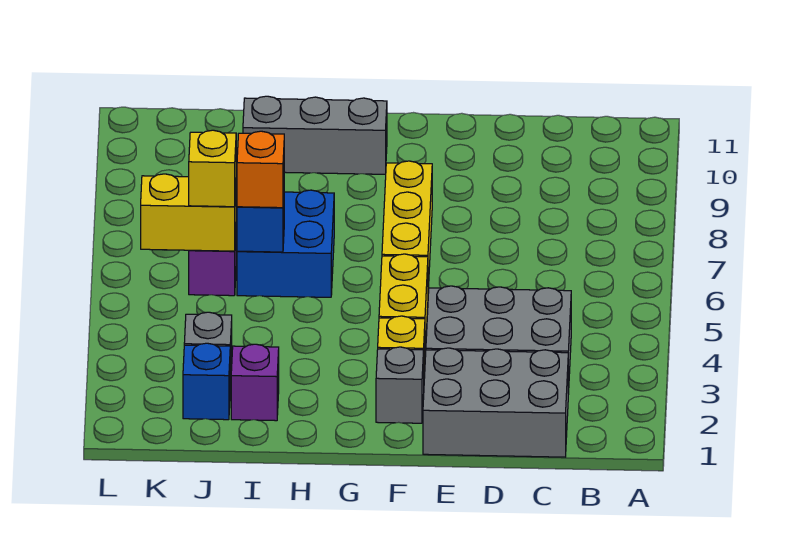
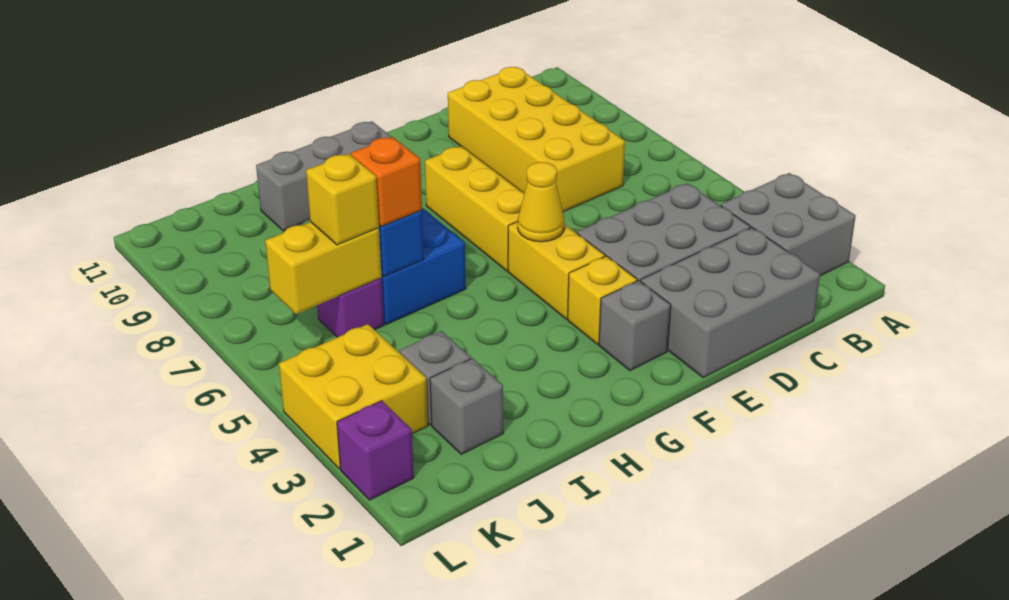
none -> grey 2x2 brick [721,173,856,276]
none -> yellow 2x4 brick [448,67,625,212]
none -> yellow 1x1 cone [518,162,565,242]
purple 1x1 brick [231,344,279,421] -> purple 1x1 brick moved to [337,401,414,500]
blue 1x1 brick [183,343,230,420] -> grey 1x1 brick [430,358,503,454]
none -> yellow 2x2 brick [279,324,428,469]

